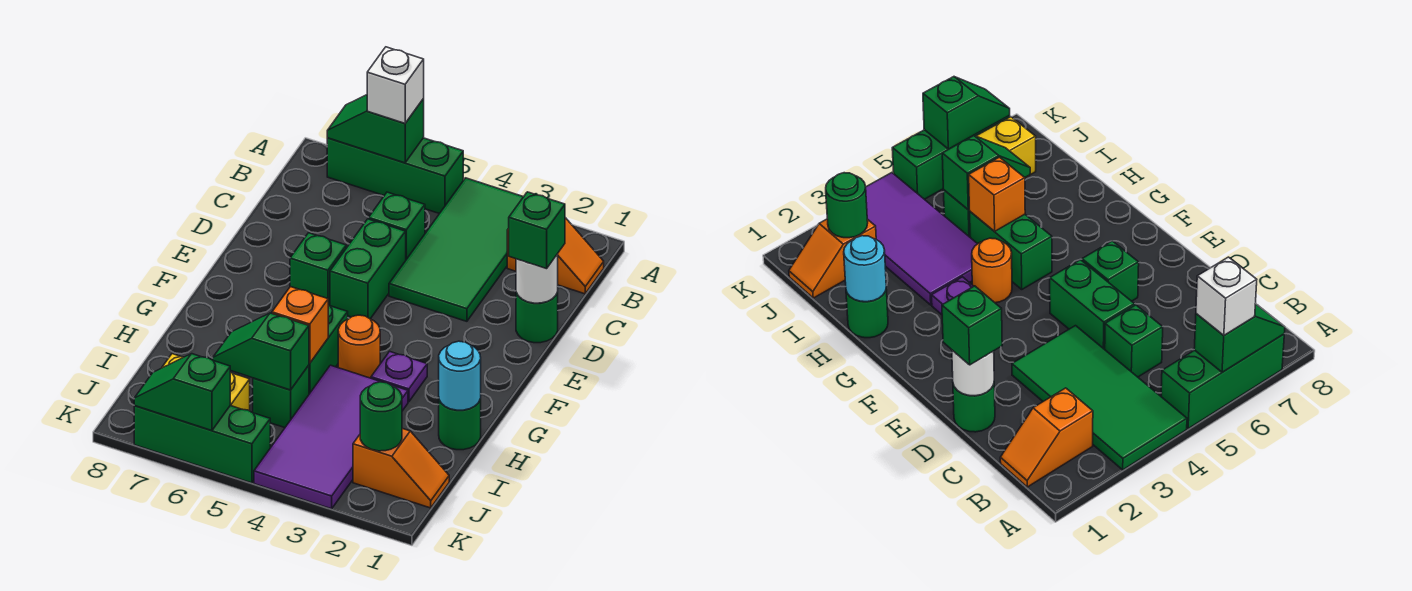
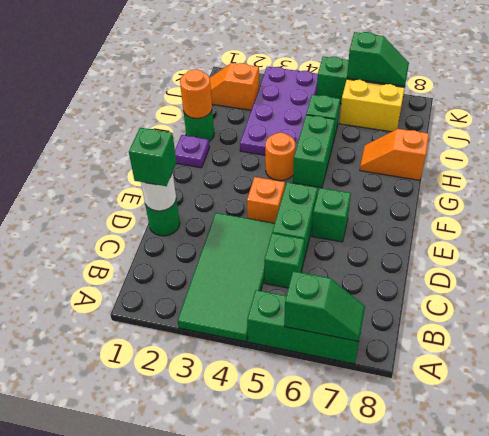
white 1x1 brick [367,47,424,123] -> none
orange 1x2 slope [507,218,604,294] -> orange 1x2 slope moved to [360,129,429,180]
purple 1x1 plate [371,351,427,402] -> purple 1x1 plate moved to [175,135,210,168]
cyan 1x1 round brick [439,341,481,410] -> orange 1x1 round brick [180,69,212,118]
purple 2x4 tile [254,365,408,509] -> purple 2x4 plate [240,67,318,155]
orange 1x1 brick [272,287,328,363] -> orange 1x1 brick moved to [247,177,285,223]
green 1x2 slope [213,313,309,390] -> none
green 1x1 round brick [360,382,402,451] -> none

